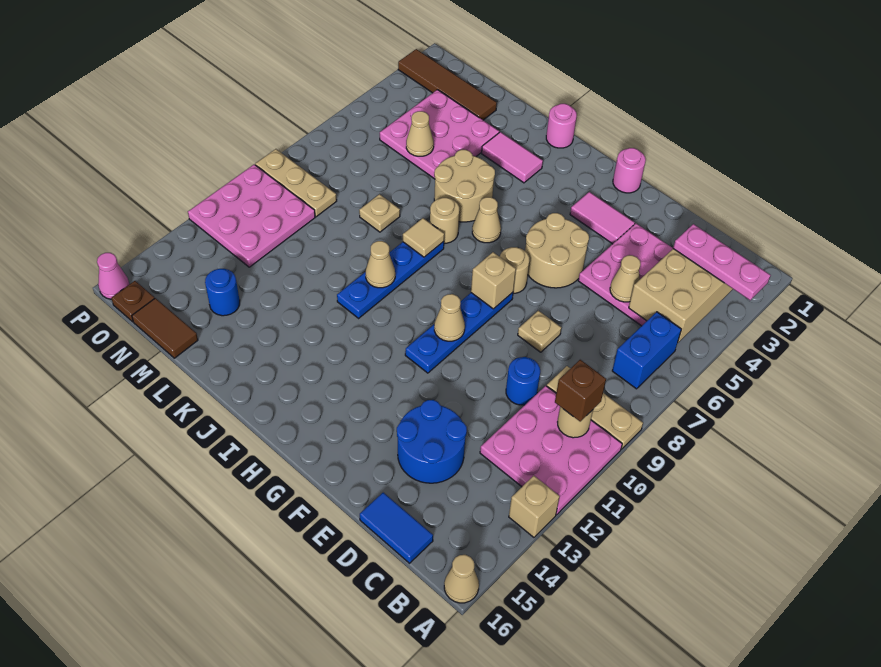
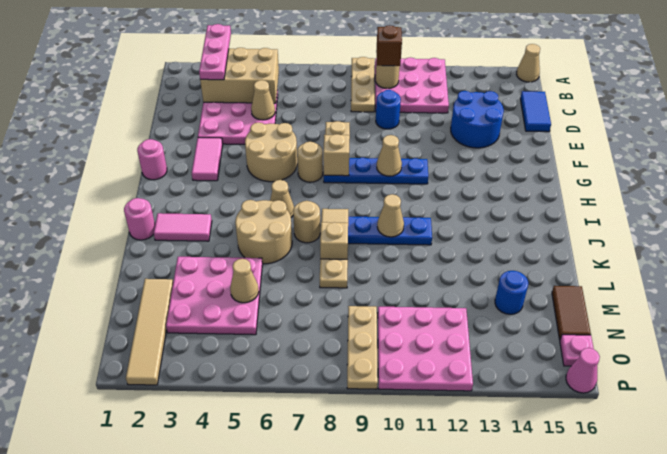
tan 1x1 brick [509,476,560,537] -> tan 1x1 brick moved to [320,222,348,259]
blue 1x2 brick [612,312,681,389] -> none
pink 1x2 tile [482,132,543,183] -> pink 1x2 tile turned to [154,213,212,241]
brown 1x4 tile [398,49,497,120] -> tan 1x4 tile [126,279,173,385]
brown 1x1 plate [111,281,155,322] -> pink 1x1 plate [560,335,594,366]

